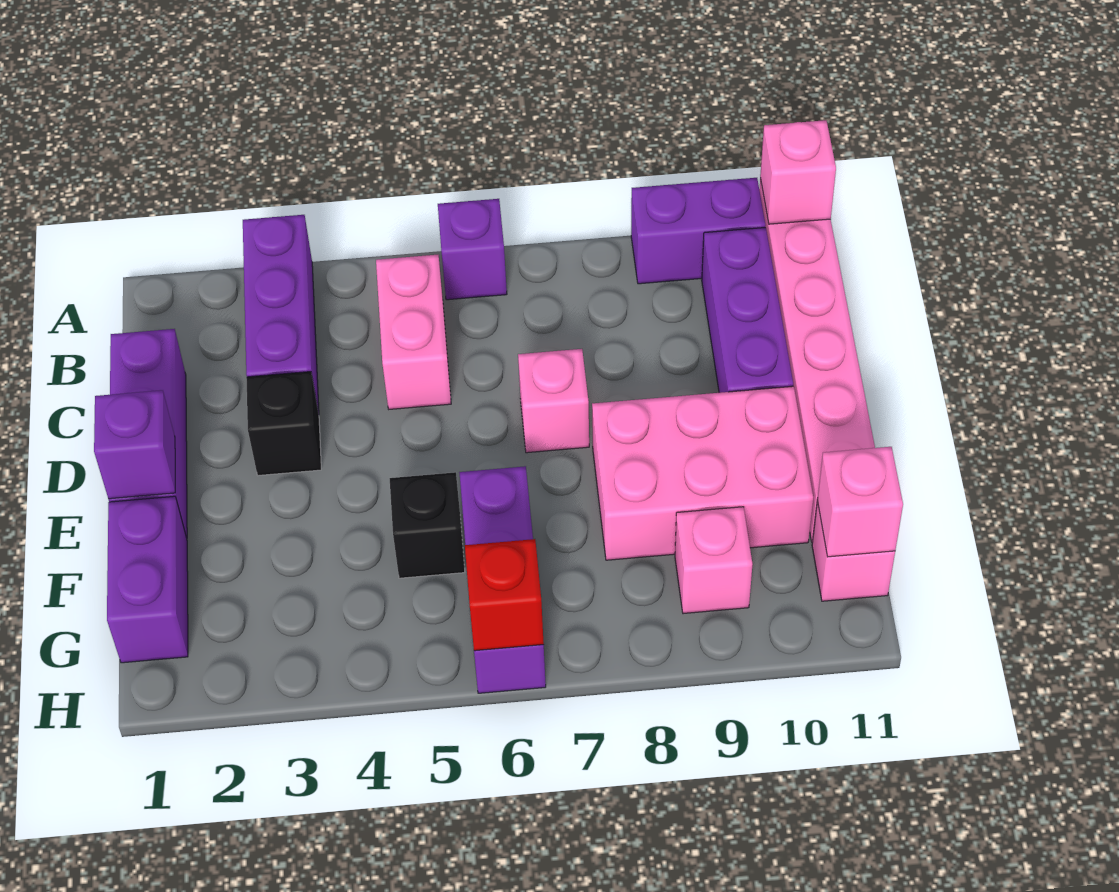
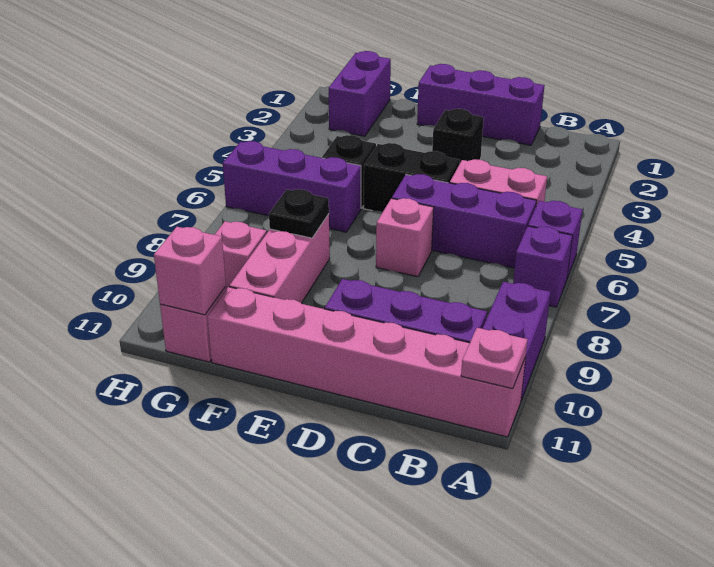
purple 1x3 brick [243,215,319,414] -> purple 1x3 brick moved to [392,174,536,268]
pink 1x1 brick [760,120,836,224] -> pink 1x1 plate [461,328,528,389]
none -> black 1x2 brick [364,143,460,212]
purple 1x1 brick [94,390,175,499] -> purple 1x1 brick moved to [513,226,573,307]
pink 2x3 brick [592,386,813,560] -> pink 1x3 brick [229,214,330,303]
purple 1x2 brick [107,496,188,663] -> purple 1x2 brick turned to [329,51,391,136]
none -> black 1x1 plate [269,189,329,238]
red 1x1 brick [465,539,544,651] -> none

